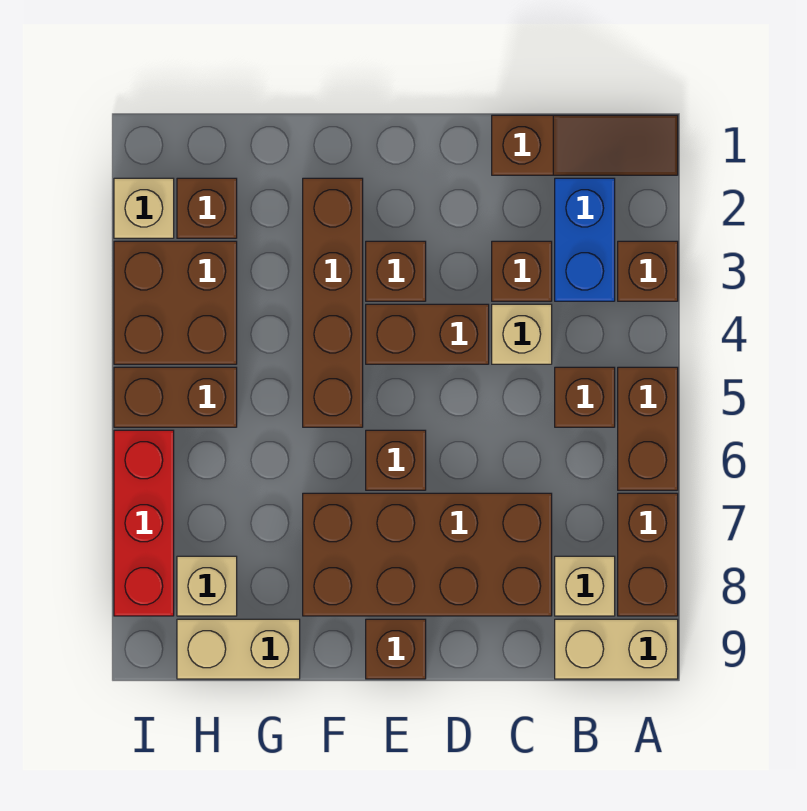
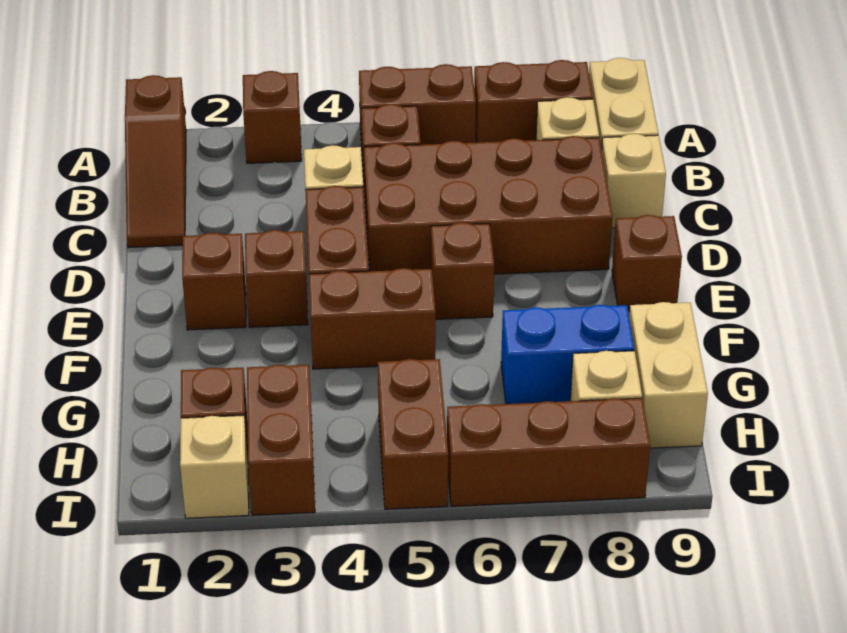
brown 1x3 slope [492,115,678,175] -> brown 1x3 slope turned to [125,75,186,248]
blue 1x2 brick [555,178,615,301] -> blue 1x2 brick moved to [501,305,634,404]
brown 1x1 brick [492,241,552,301] -> brown 1x1 brick moved to [182,233,246,330]
brown 2x4 brick [303,493,552,616] -> brown 2x4 brick turned to [364,136,612,274]
none -> tan 1x1 brick [602,134,666,228]
brown 1x4 brick [303,178,363,427] -> brown 1x2 brick [309,268,436,369]
brown 2x2 brick [114,241,237,364] -> brown 1x2 brick [247,365,315,515]
red 1x3 brick [114,430,174,616] -> brown 1x3 brick [447,398,650,506]

